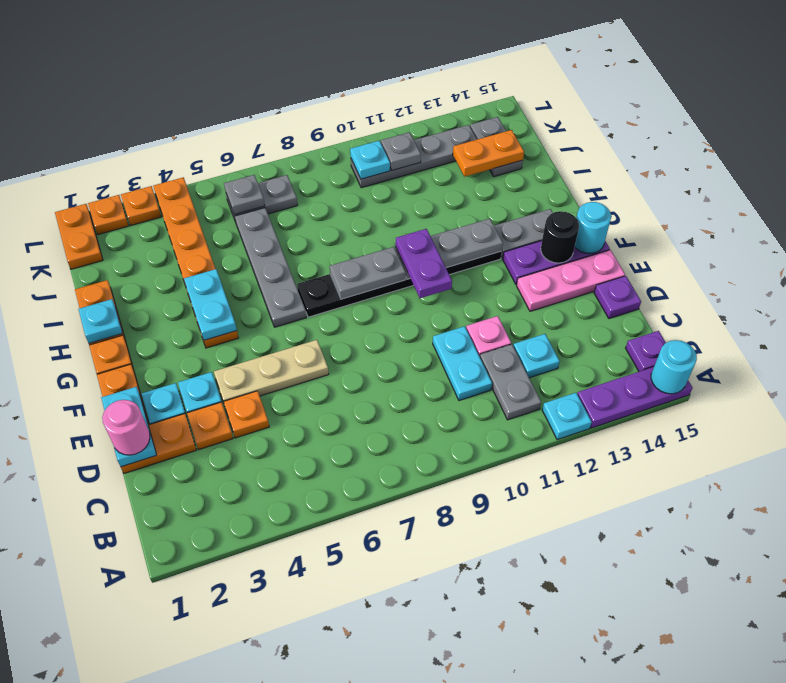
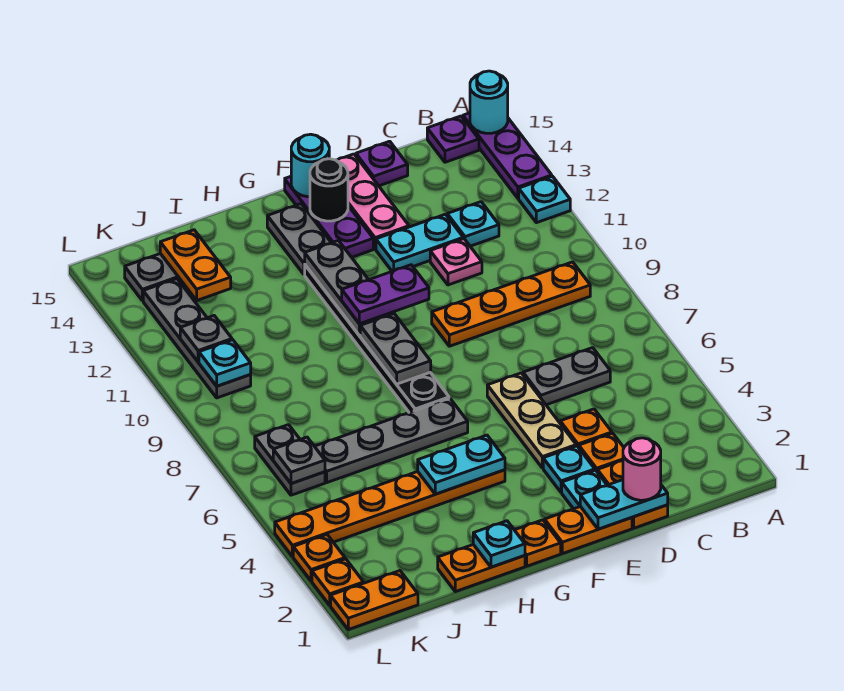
none -> orange 1x4 plate [432,262,590,346]
grey 1x2 plate [480,344,541,420] -> grey 1x2 plate moved to [523,348,610,405]
cyan 1x2 plate [433,326,492,401] -> cyan 1x2 plate moved to [376,214,463,271]

